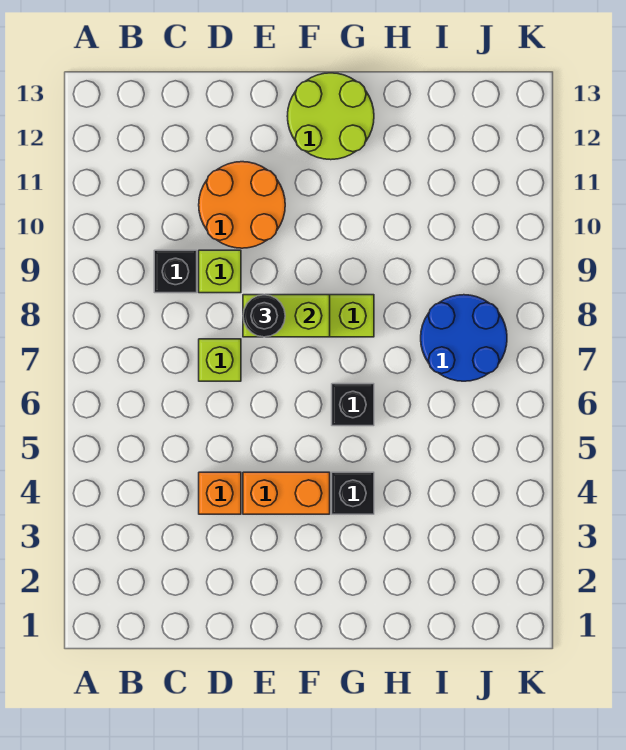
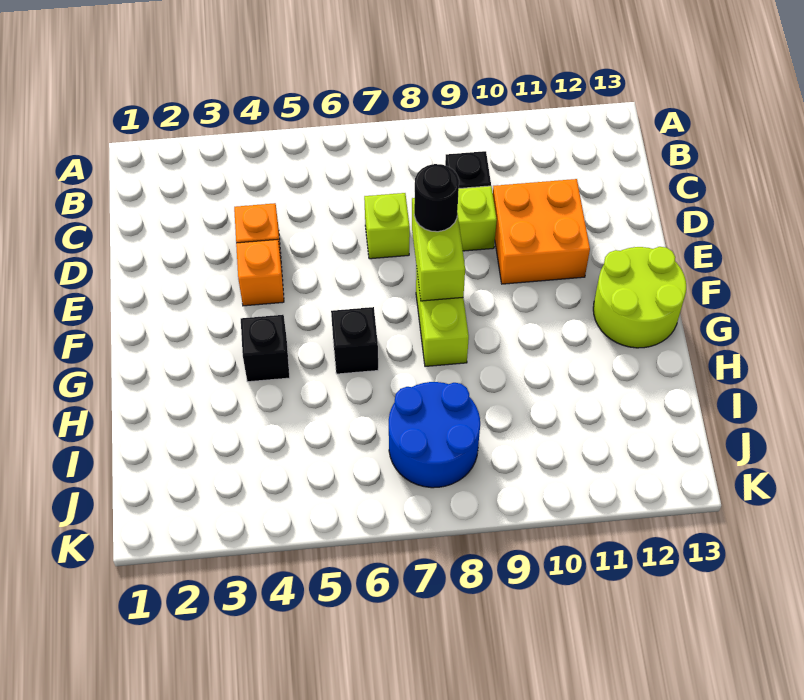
orange 2x2 round brick [199,162,285,248] -> orange 2x2 brick [493,179,590,284]
orange 1x2 brick [243,472,330,514] -> orange 1x1 brick [236,240,284,306]

